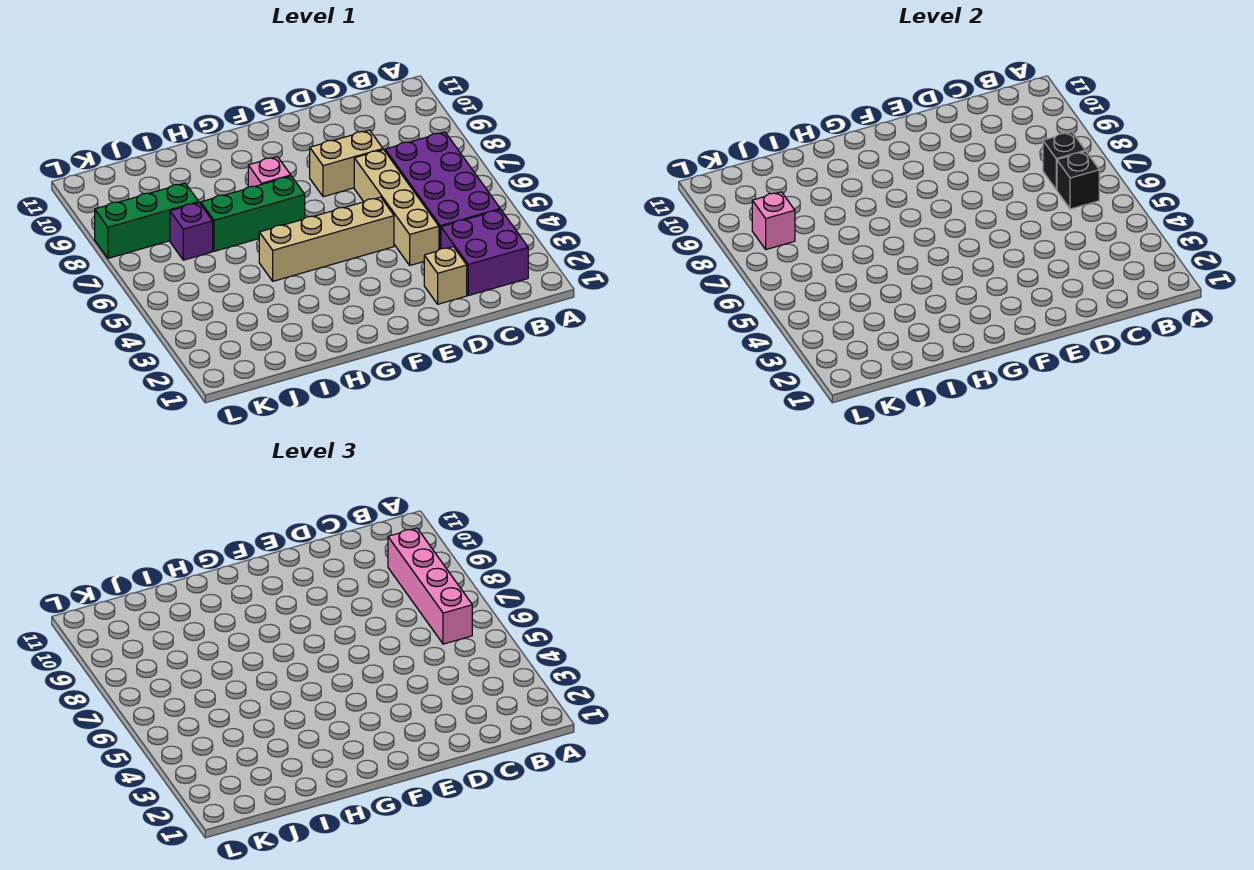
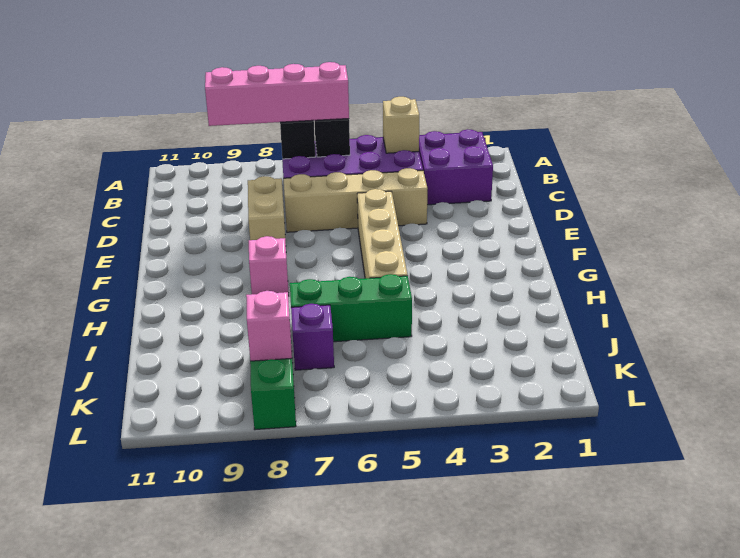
tan 1x1 brick [424,247,467,304] -> tan 1x1 brick moved to [383,97,419,153]
green 1x3 brick [201,176,305,251] -> green 1x3 brick turned to [290,274,412,342]

